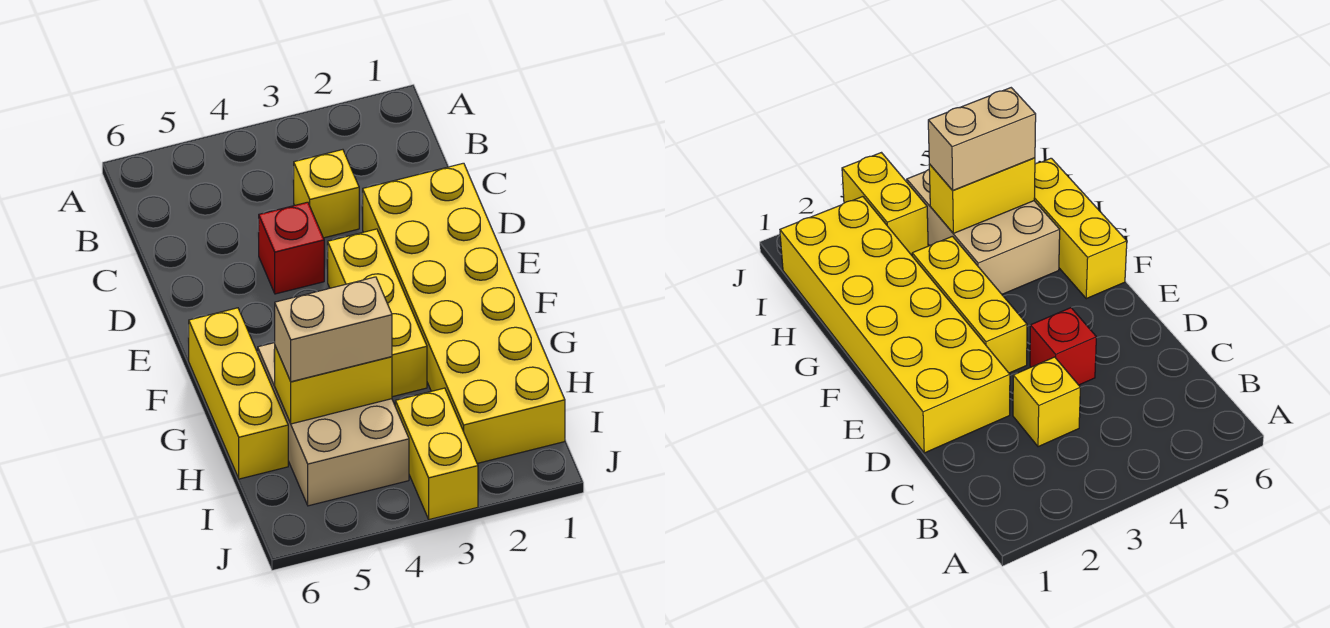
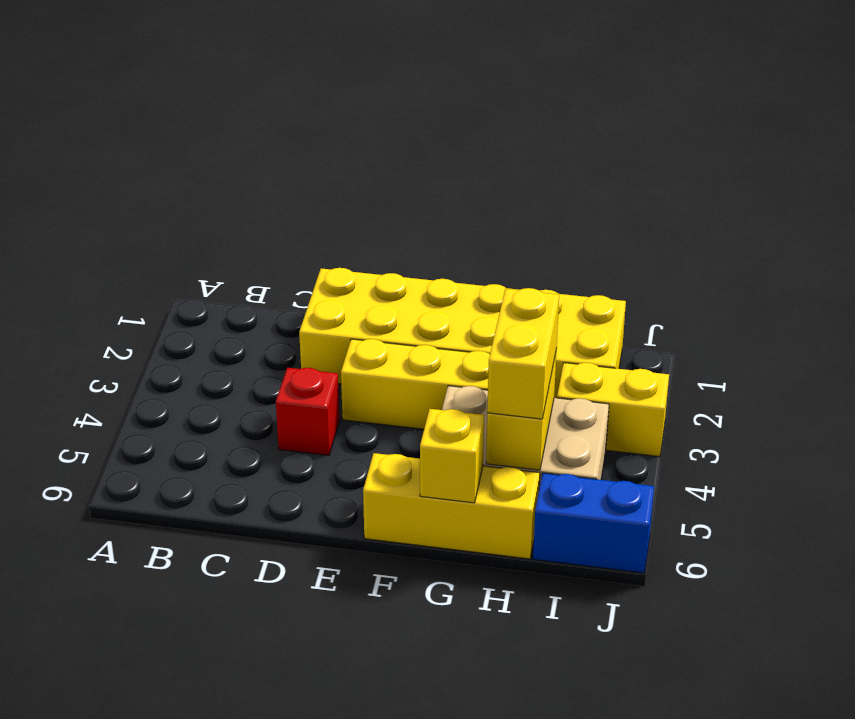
yellow 1x1 brick [294,150,359,238] -> yellow 1x1 brick moved to [420,409,484,503]
tan 1x2 brick [275,277,392,382] -> yellow 1x2 brick [487,288,559,419]
none -> blue 1x2 brick [533,473,654,573]

